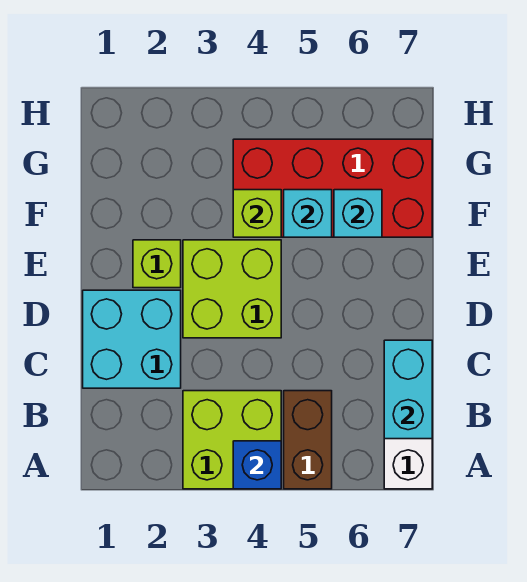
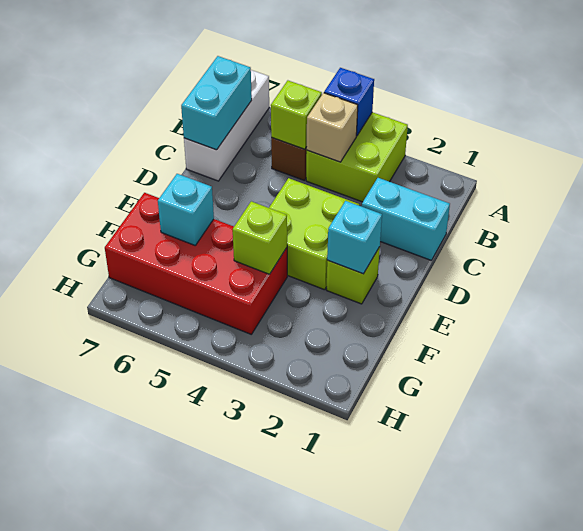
none -> tan 1x1 brick [307,93,358,162]
none -> lime 1x1 brick [271,81,322,149]
cyan 2x2 brick [83,290,181,388] -> cyan 1x2 brick [362,178,450,260]
cyan 1x1 brick [284,190,332,237] -> cyan 1x1 brick moved to [327,201,382,274]

